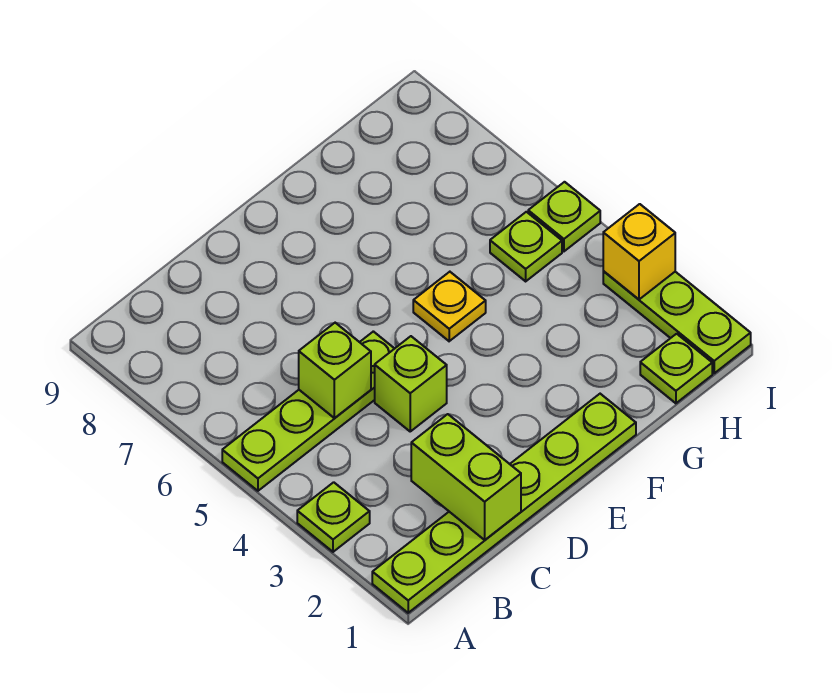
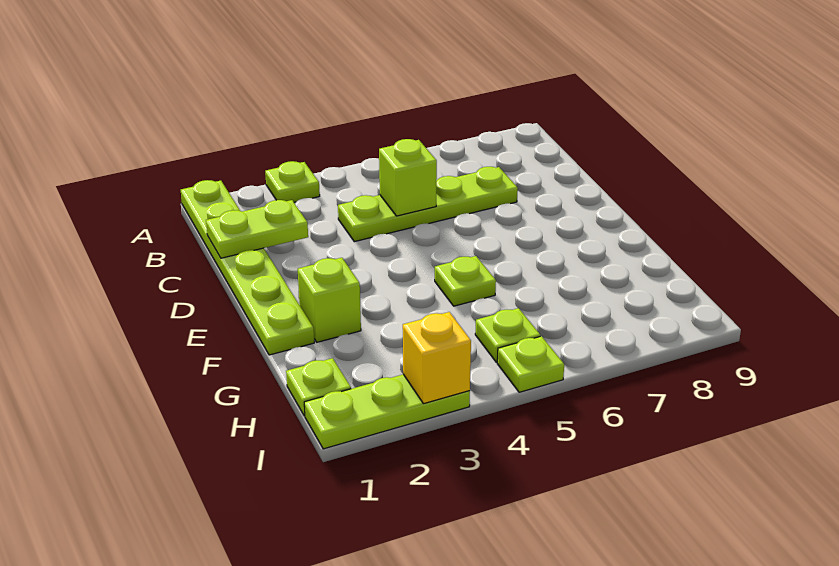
lime 1x4 plate [222,331,394,491] -> lime 1x4 plate turned to [338,167,518,242]
lime 1x2 brick [411,414,521,540] -> lime 1x2 plate [206,200,308,258]
lime 1x1 brick [375,336,447,431] -> lime 1x1 brick moved to [298,258,361,342]
yellow 1x1 plate [413,272,486,341] -> lime 1x1 plate [435,256,496,306]

